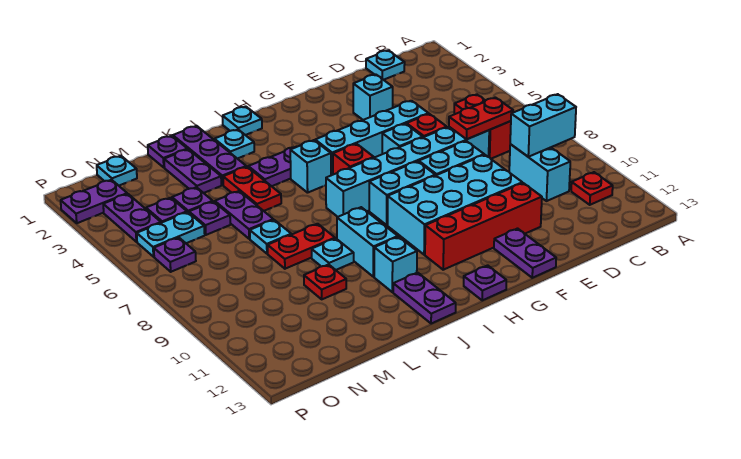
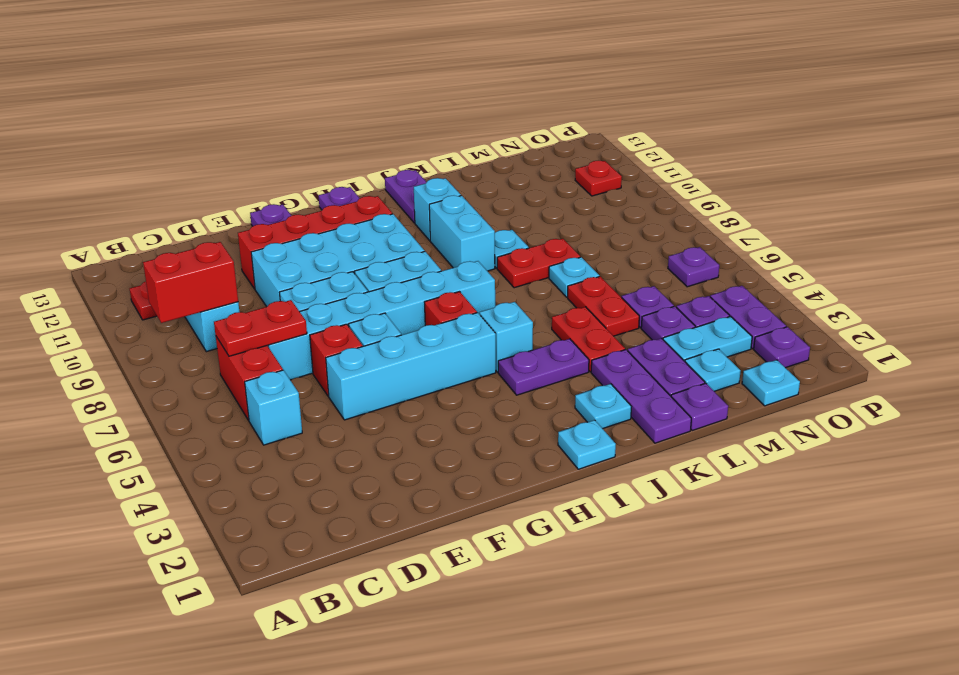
cyan 1x2 brick [510,94,576,157] -> red 1x2 brick [143,242,238,323]
cyan 1x1 plate [366,50,405,80] -> cyan 1x1 plate moved to [685,349,741,391]
cyan 1x1 brick [353,75,393,120] -> cyan 1x1 brick moved to [245,370,302,445]
purple 1x2 plate [215,191,273,239] -> red 1x2 plate [568,276,639,336]
red 1x1 plate [304,264,346,299] -> red 1x1 plate moved to [575,160,622,196]
cyan 1x2 plate [137,212,205,257] -> cyan 1x2 plate moved to [663,317,752,361]
purple 1x2 plate [61,180,127,223] -> purple 1x1 plate [754,327,810,368]

